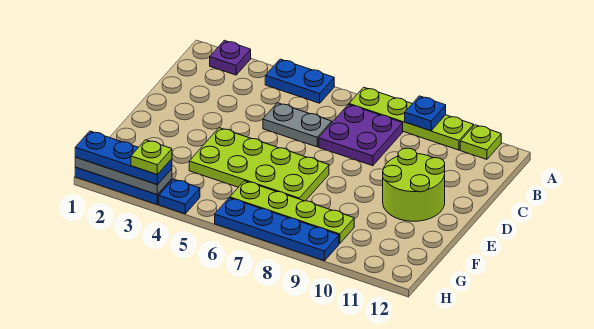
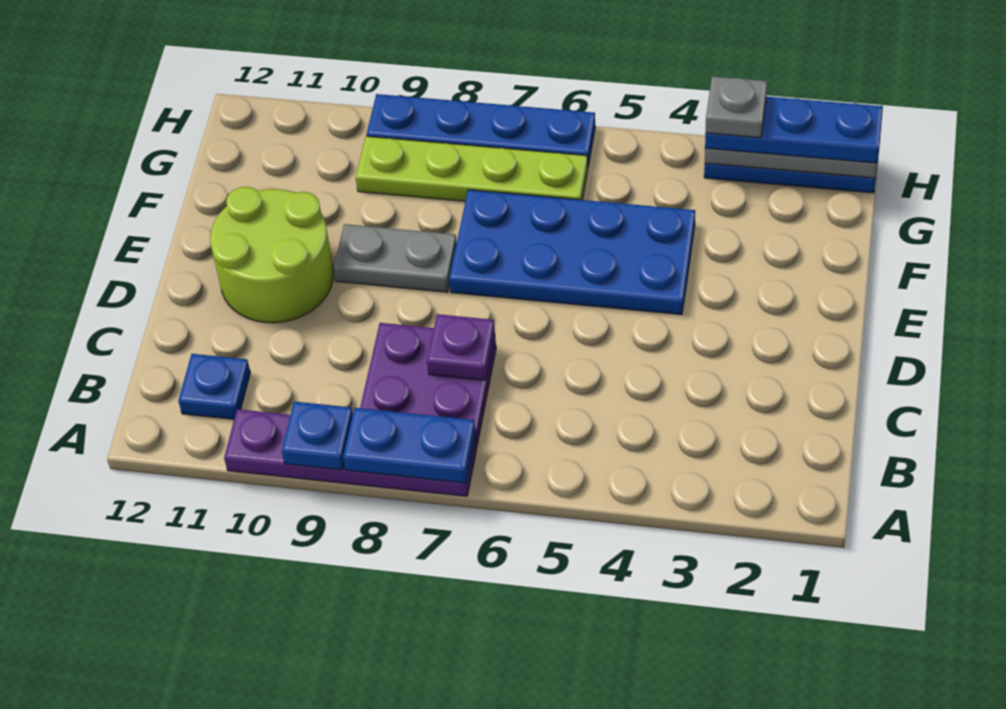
purple 1x1 plate [210,40,251,75] -> purple 1x1 plate moved to [427,314,495,380]
blue 1x2 plate [265,59,334,103] -> blue 1x2 plate moved to [343,408,476,483]
lime 1x4 plate [349,87,474,150] -> purple 1x4 plate [224,409,477,496]
lime 1x1 plate [460,125,501,159] -> none
grey 1x2 plate [263,103,332,147] -> grey 1x2 plate moved to [333,224,457,292]
lime 2x4 plate [189,128,329,201] -> blue 2x4 plate [449,190,695,315]
lime 1x1 plate [131,140,172,175] -> grey 1x1 plate [706,76,767,138]
blue 1x1 plate [159,179,200,214] -> blue 1x1 plate moved to [178,354,250,419]

